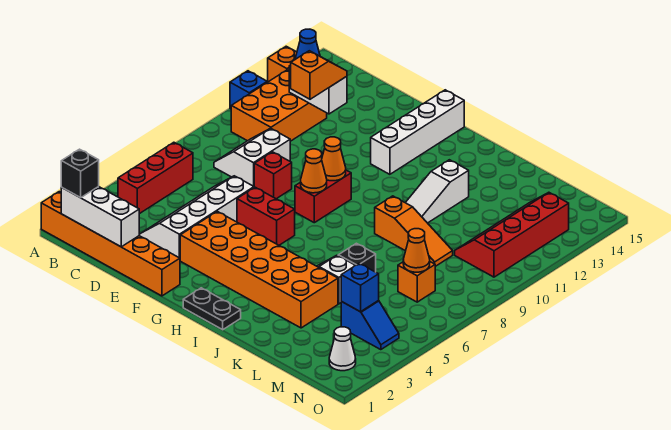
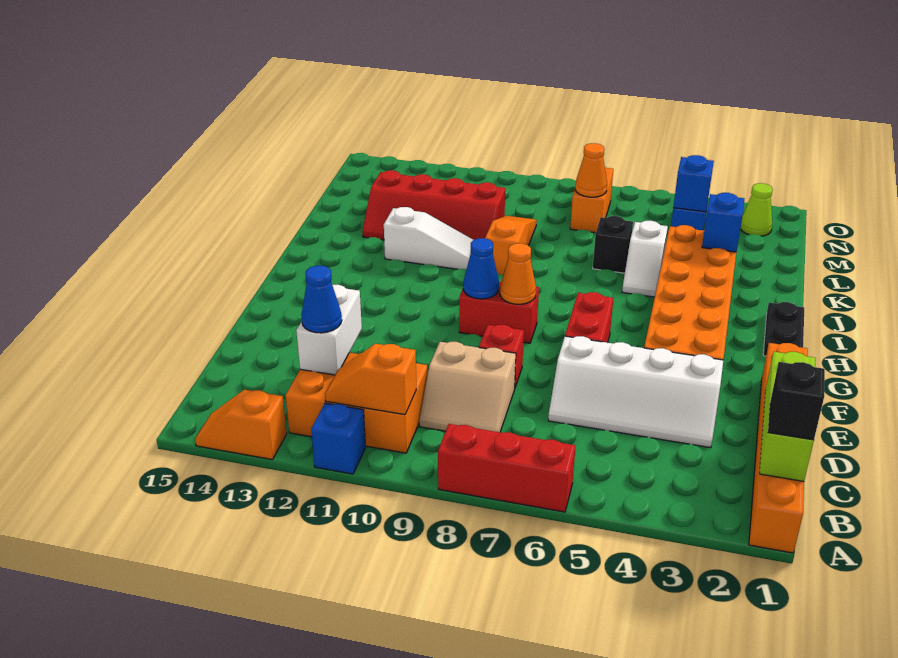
white 1x3 brick [61,186,139,247] -> lime 1x3 brick [759,352,816,481]
red 1x3 brick [118,142,193,214] -> red 1x3 brick moved to [438,424,576,512]
white 2x2 slope [214,128,290,186] -> tan 2x2 slope [419,342,516,432]
orange 1x2 slope [291,51,347,99] -> orange 1x2 slope moved to [325,344,416,415]
orange 1x1 cone [322,137,346,181] -> blue 1x1 cone [463,238,499,299]
white 1x4 brick [371,90,464,174] -> none
none -> blue 1x1 brick [702,193,744,252]
orange 1x1 brick [398,262,435,302] -> orange 1x2 brick [570,167,613,233]
red 2x4 slope [455,192,569,277] -> red 2x4 slope moved to [363,170,505,240]
white 1x1 cone [329,327,356,371] -> lime 1x1 cone [740,183,773,236]

